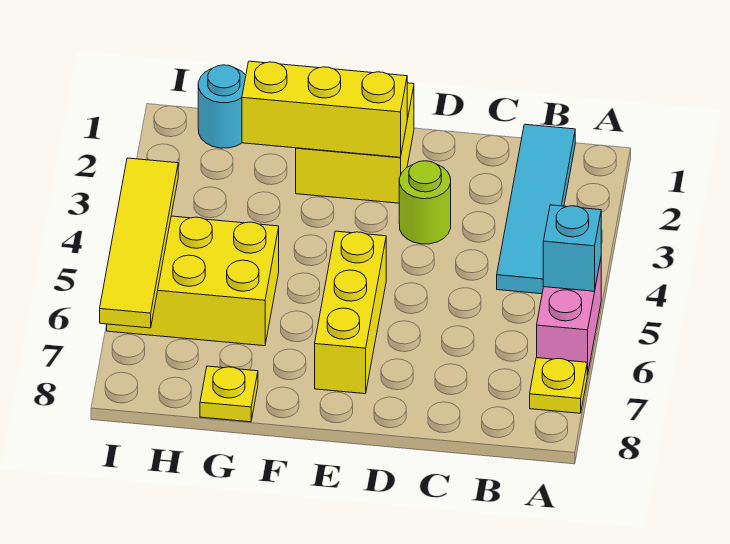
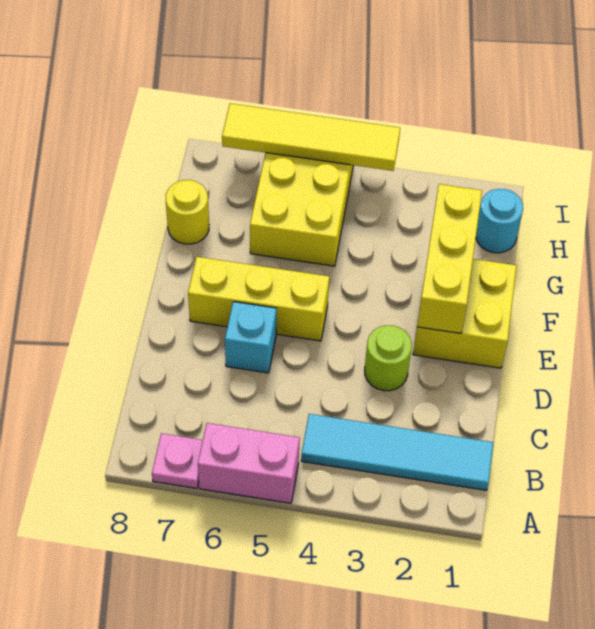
cyan 1x1 brick [543,205,601,291] -> cyan 1x1 brick moved to [225,302,276,373]
yellow 1x1 plate [530,358,587,413] -> pink 1x1 plate [152,433,203,488]
yellow 1x1 plate [200,366,258,422] -> yellow 1x1 round brick [166,180,209,244]

